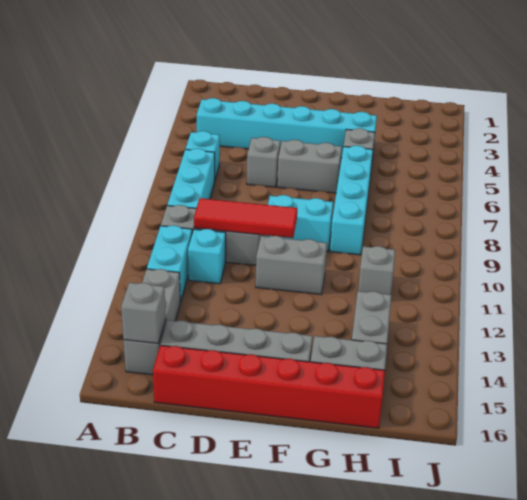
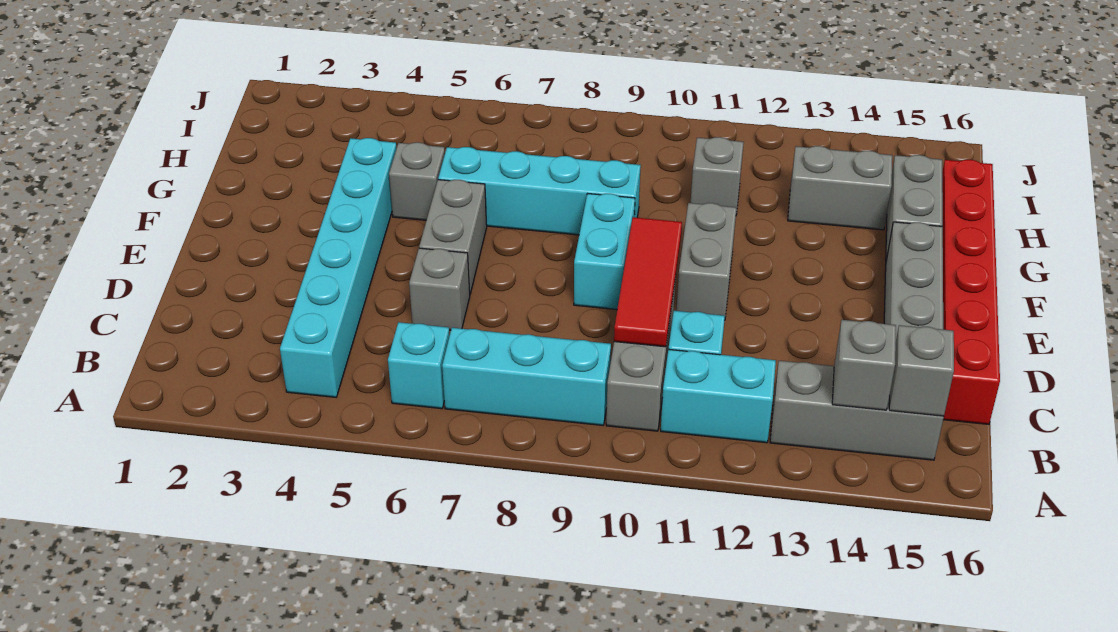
none -> grey 1x1 brick [832,320,896,410]

